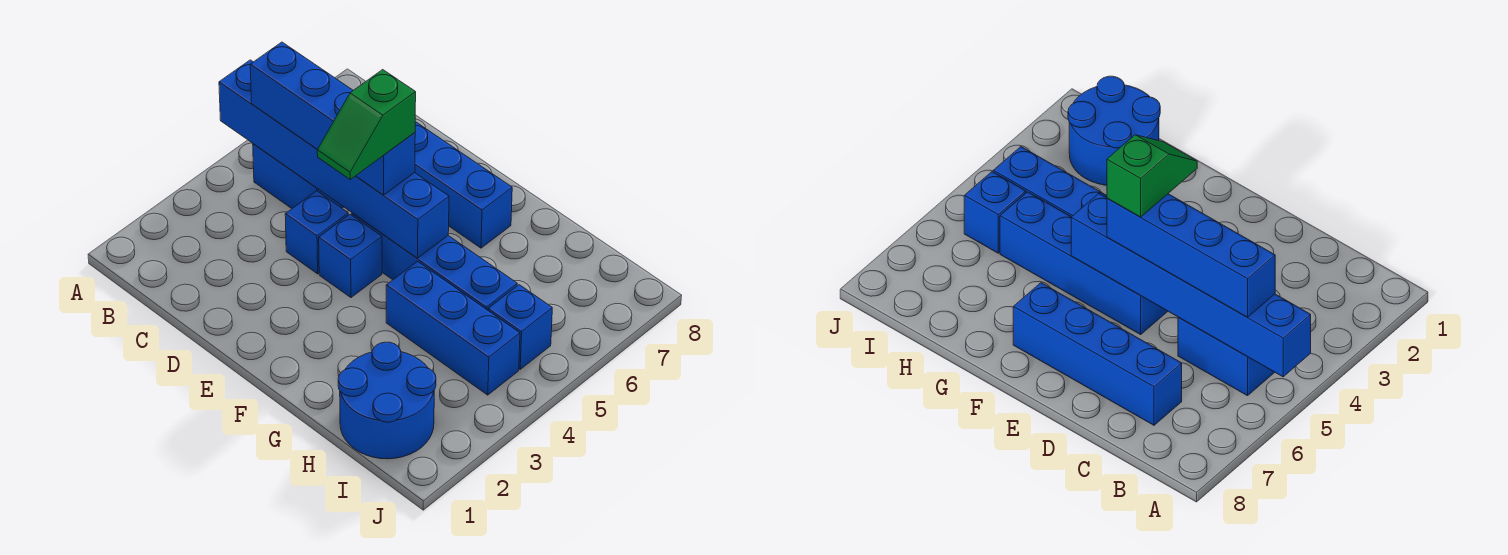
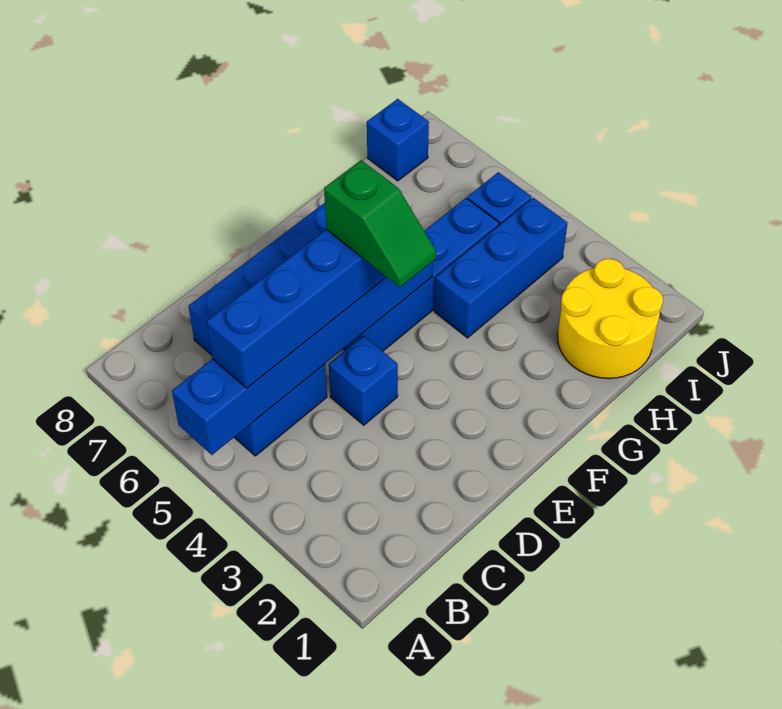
blue 1x1 brick [319,214,382,298] -> blue 1x1 brick moved to [367,99,429,181]
blue 2x2 round brick [338,342,436,459] -> yellow 2x2 round brick [558,259,663,379]

